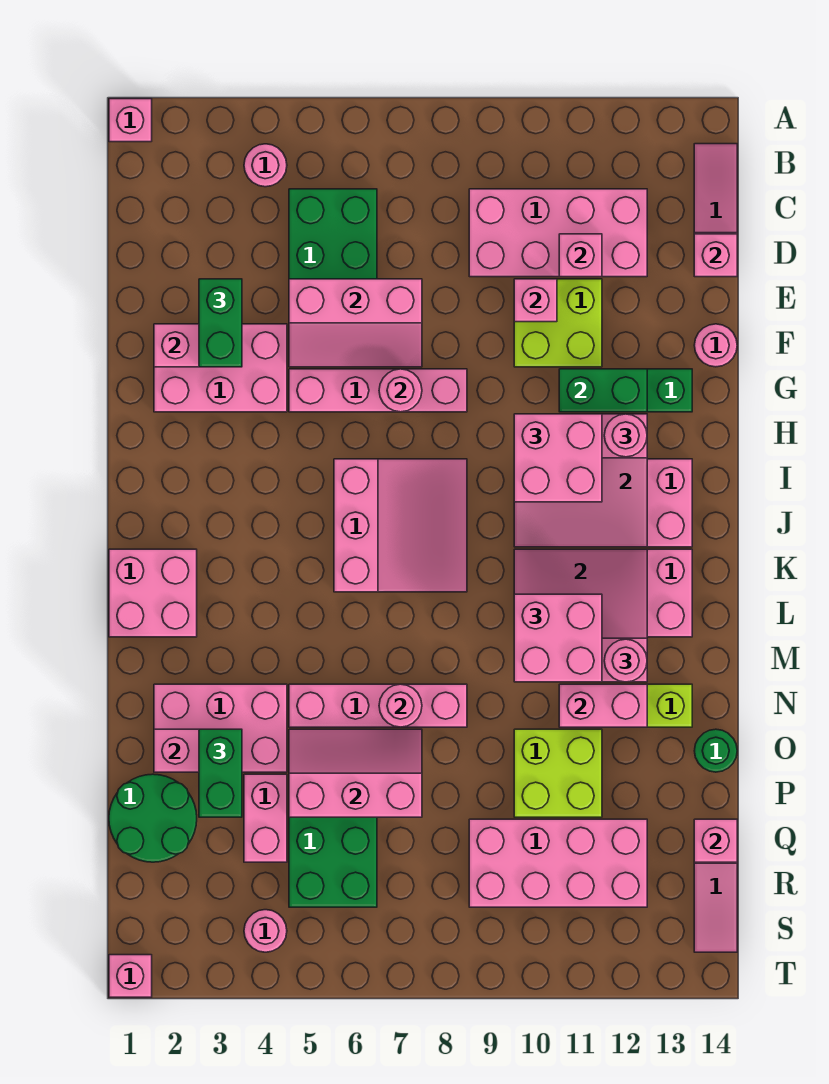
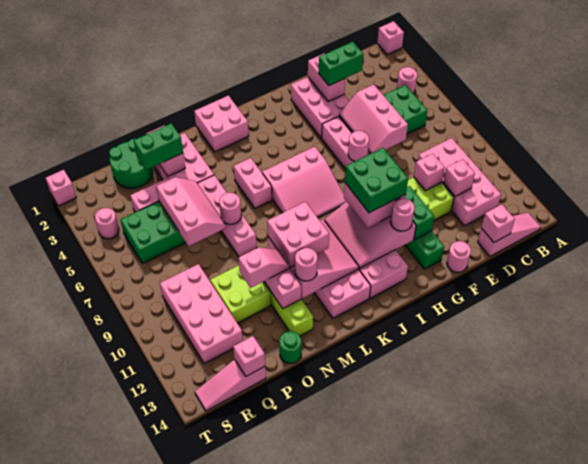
none -> green 2x2 brick [345,148,408,213]
none -> pink 1x2 brick [234,158,272,208]
none -> pink 1x2 slope [239,248,289,288]

